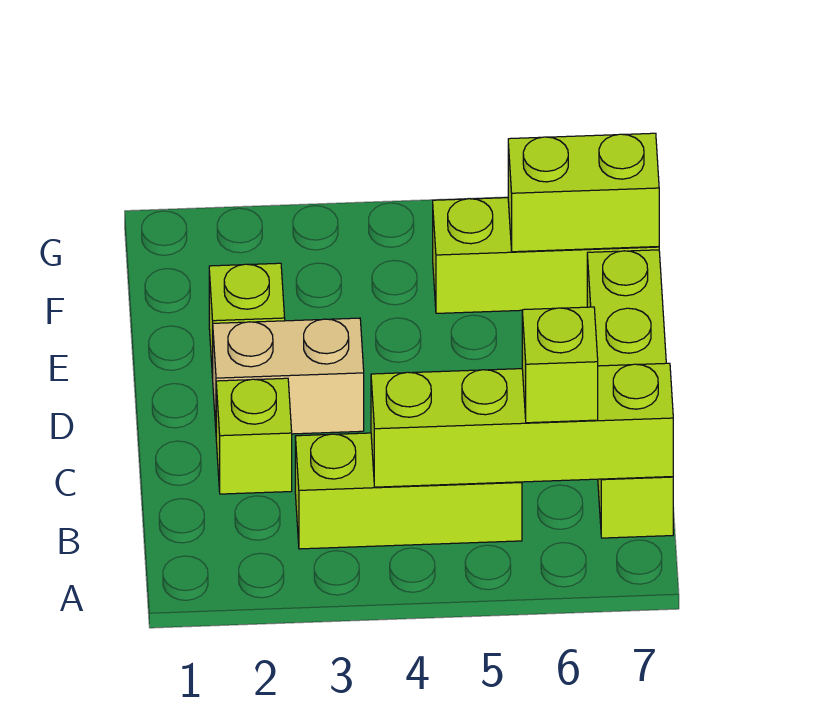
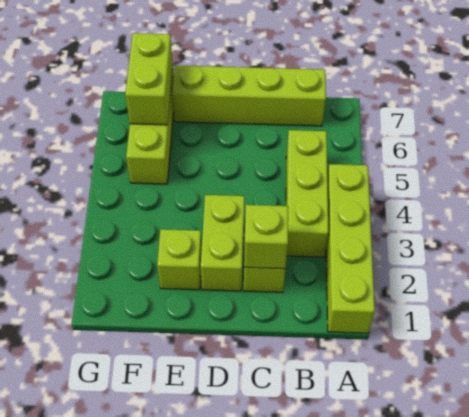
lime 1x4 brick [371,363,673,487] -> lime 1x4 brick moved to [326,164,375,333]
lime 1x1 brick [522,307,598,423] -> lime 1x1 brick moved to [244,205,288,269]
tan 1x2 brick [213,318,364,434] -> lime 1x2 brick [201,195,244,291]

